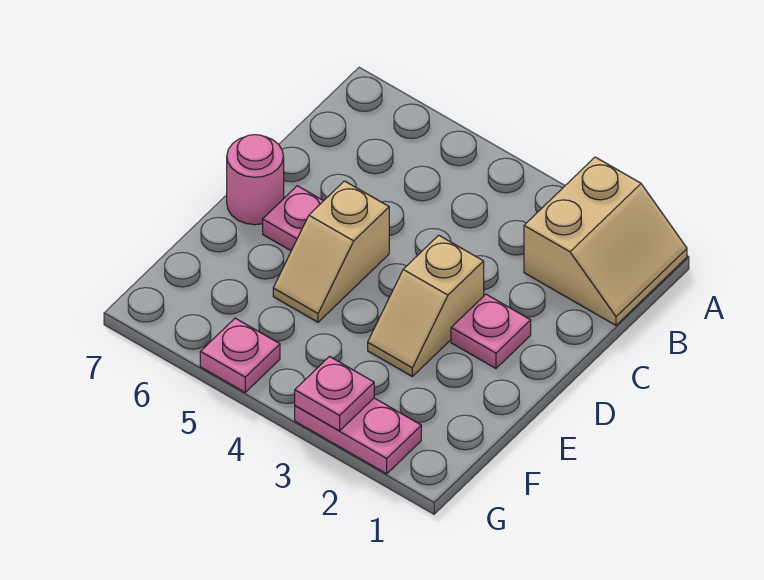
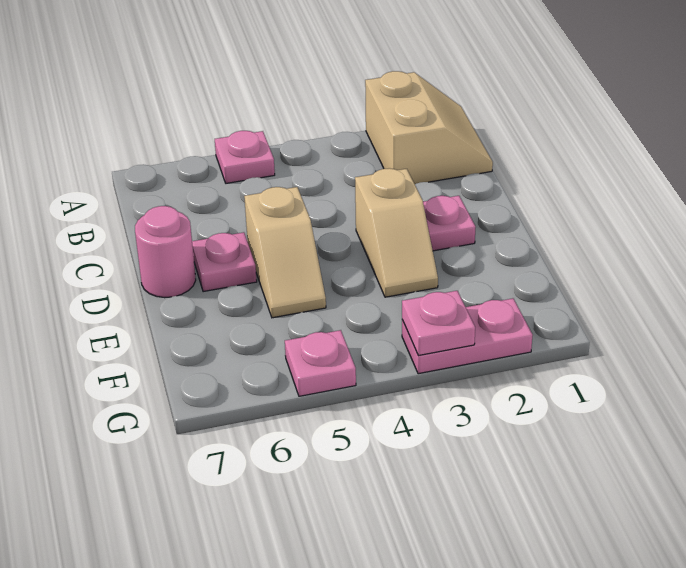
none -> pink 1x1 plate [215,131,275,183]

